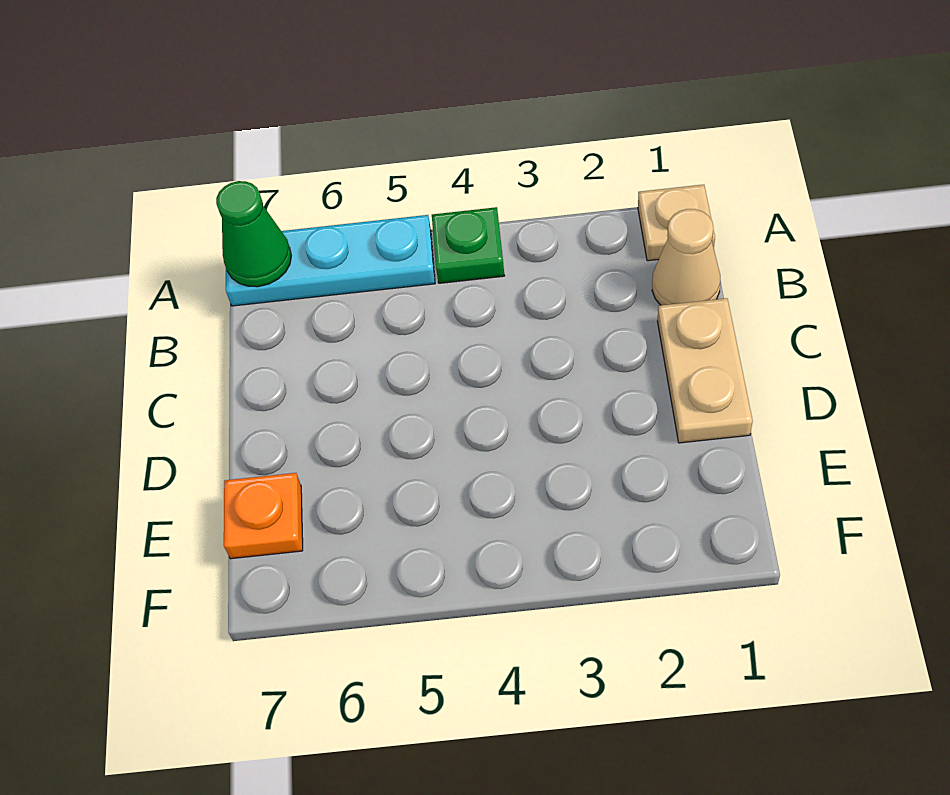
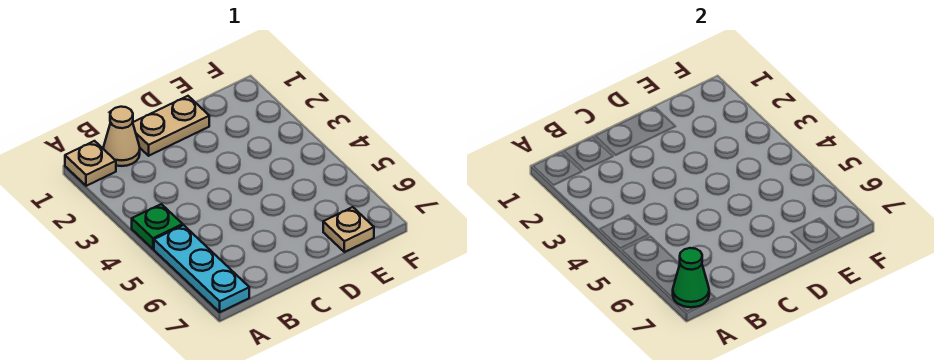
orange 1x1 plate [224,473,303,559] -> tan 1x1 plate [323,207,374,252]

